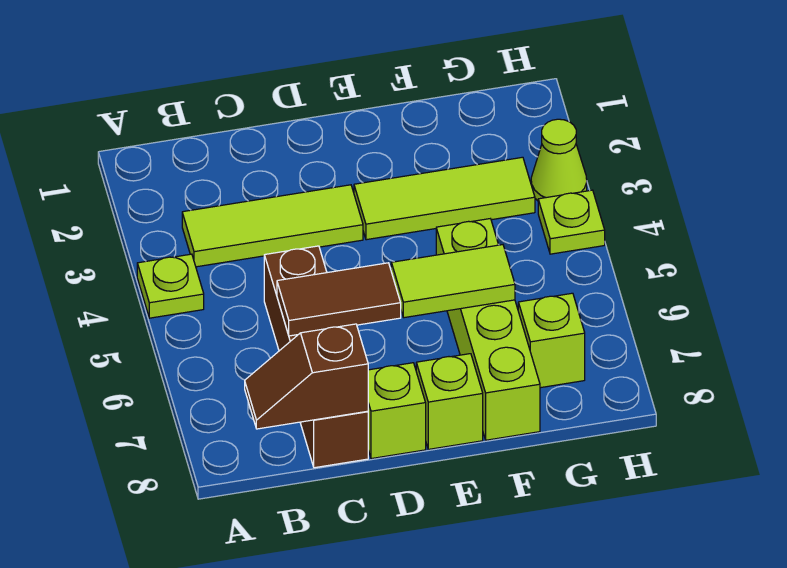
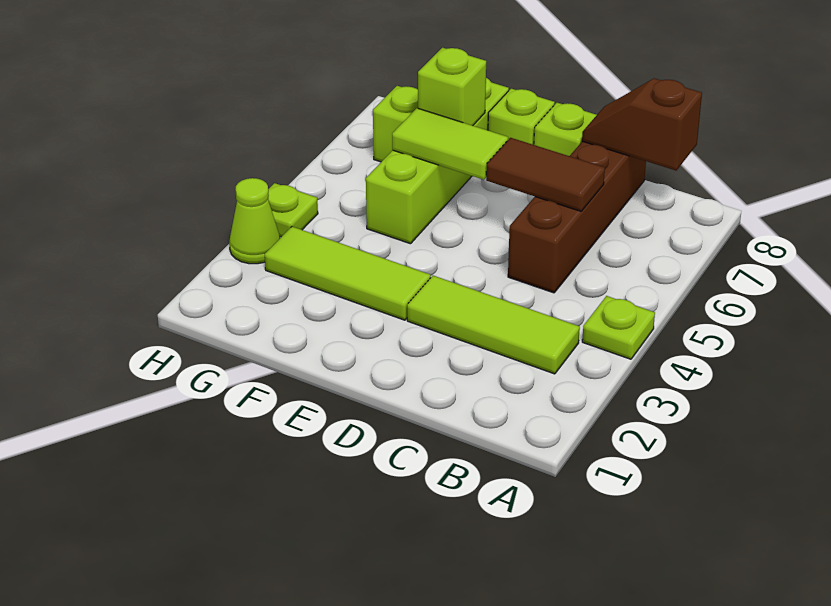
brown 1x2 slope [245,324,368,429] -> brown 1x2 slope turned to [582,78,702,170]
none -> lime 1x1 brick [418,48,486,126]

